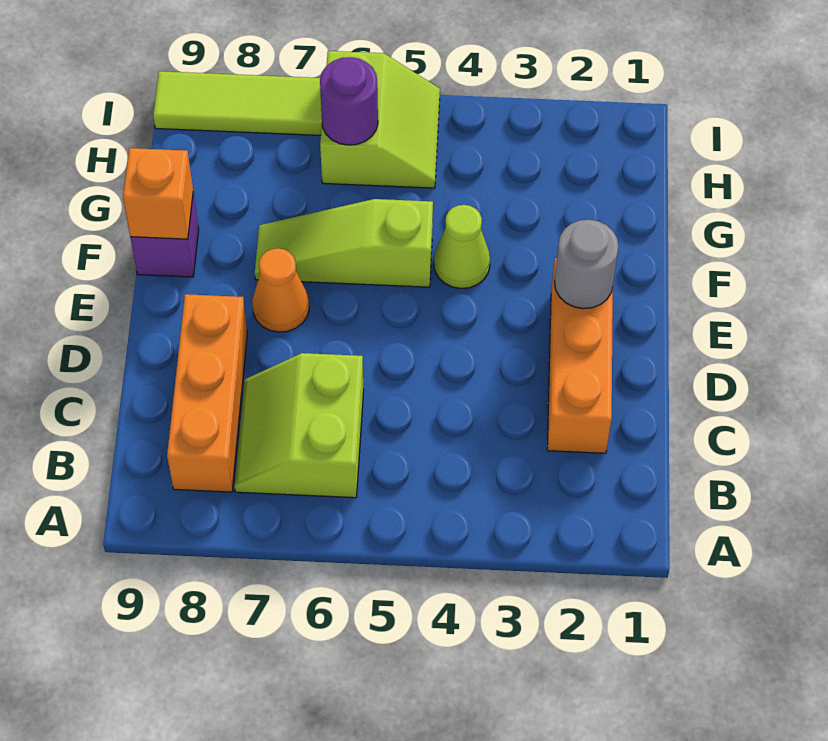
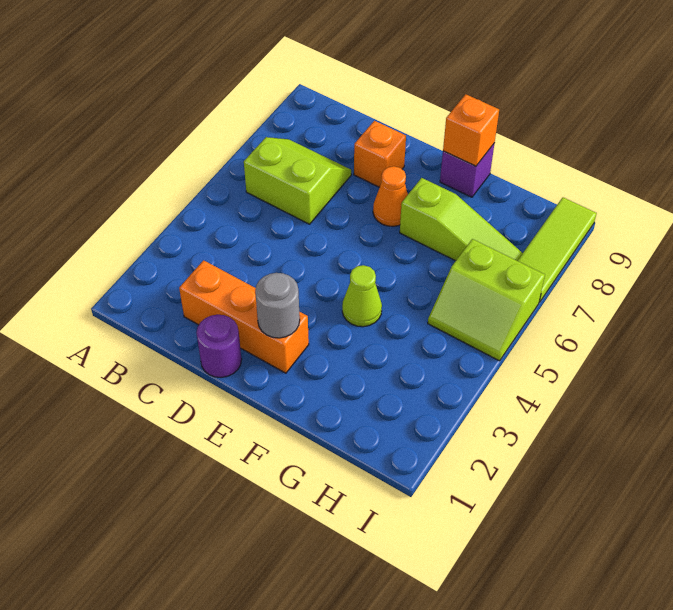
orange 1x3 brick [167,294,247,492] -> orange 1x1 brick [354,121,406,187]
lime 1x3 slope [255,199,433,287] -> lime 1x3 slope turned to [400,178,522,261]
purple 1x1 round brick [320,57,378,145] -> purple 1x1 round brick moved to [196,315,242,378]

